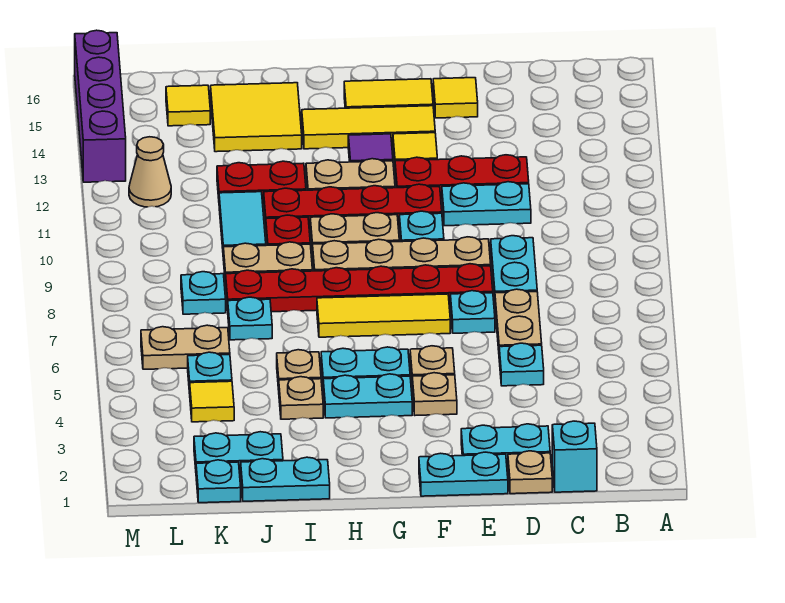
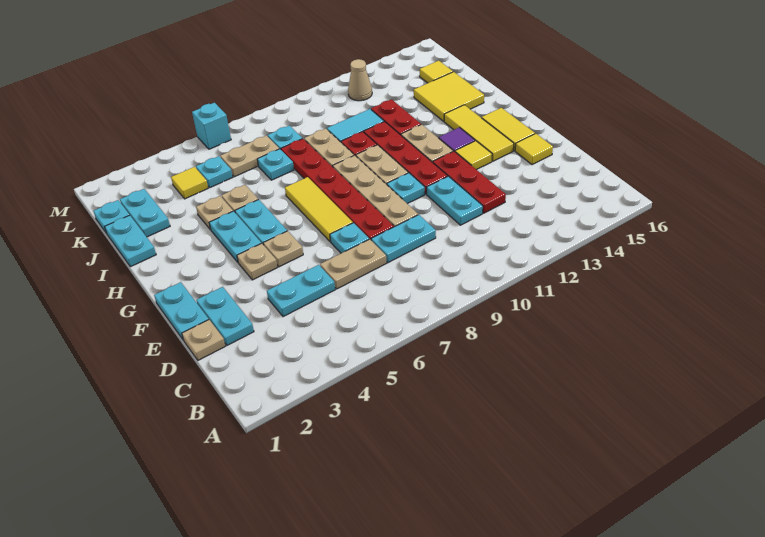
cyan 1x1 brick [552,421,597,492] -> cyan 1x1 brick moved to [192,103,231,149]
cyan 1x1 plate [499,343,544,386] -> cyan 1x2 plate [267,265,335,317]
tan 1x2 plate [141,325,230,369] -> tan 1x2 plate turned to [220,136,279,177]
purple 1x4 brick [75,30,126,182] -> none

